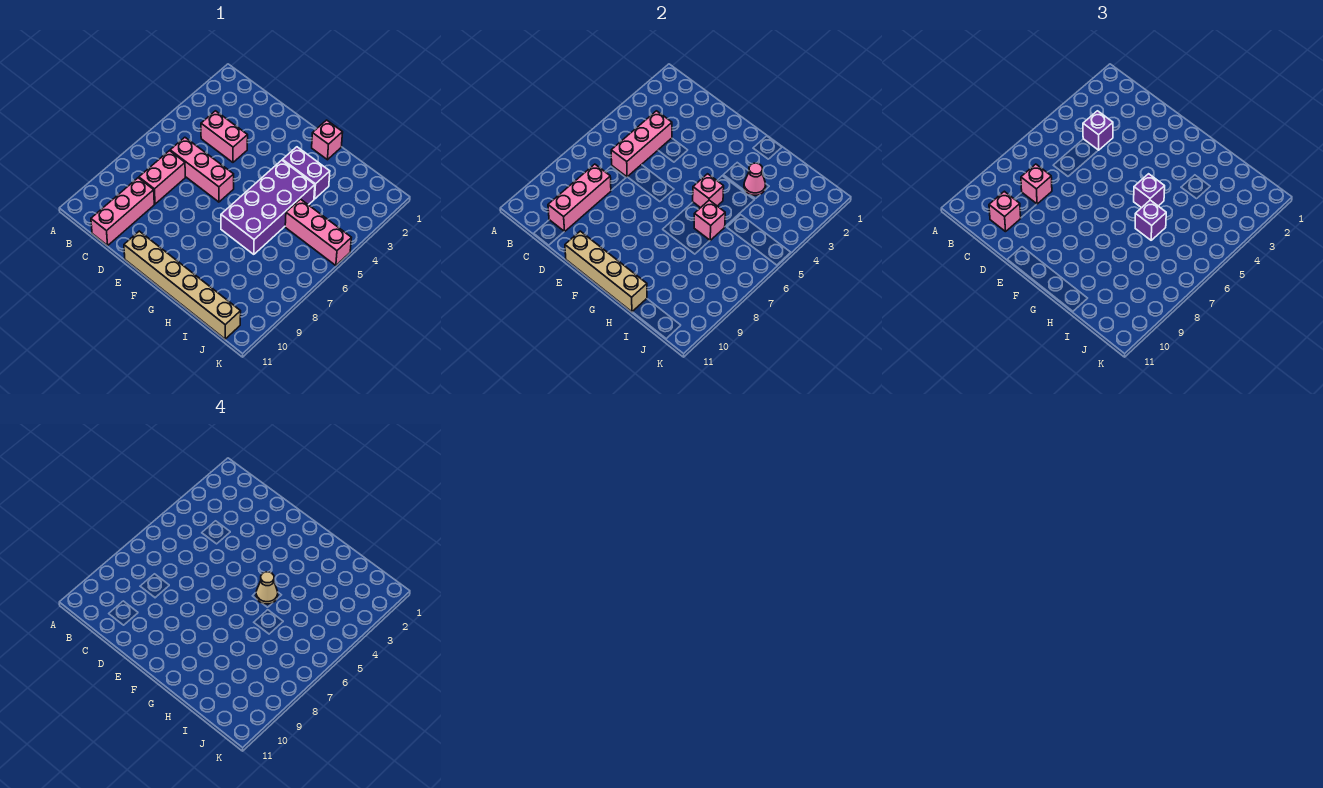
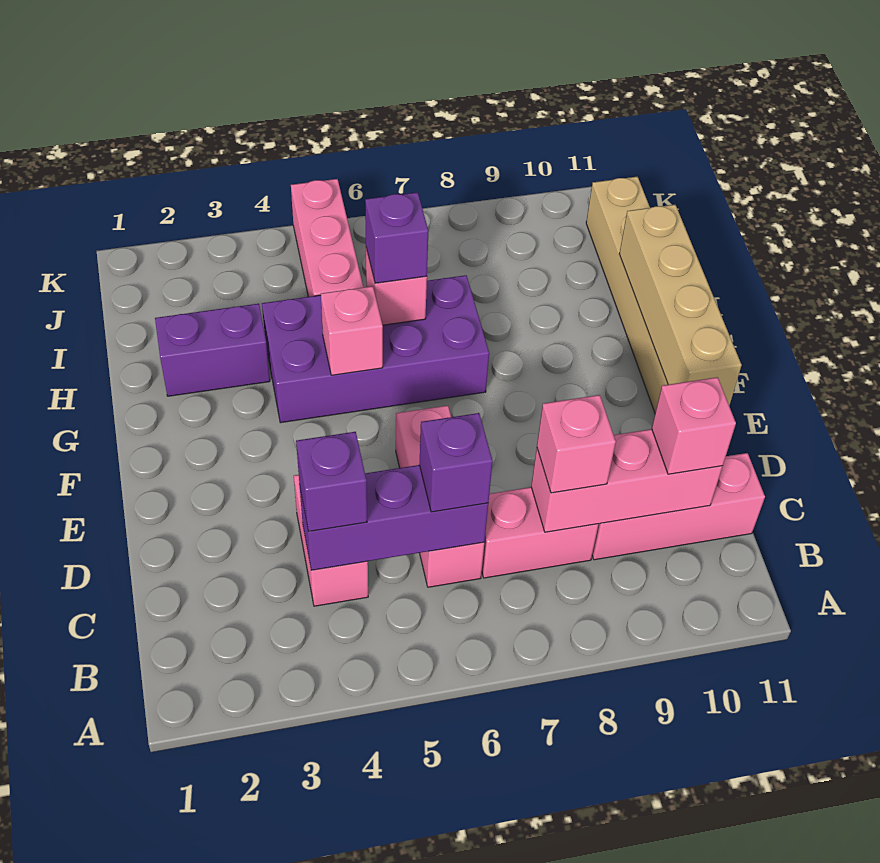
pink 1x3 brick [611,111,672,177] -> purple 1x3 brick [299,465,488,570]
pink 1x1 brick [312,120,343,160] -> none
purple 1x2 brick [282,147,330,199] -> purple 1x2 brick turned to [155,304,270,396]
purple 1x1 brick [1134,174,1165,208] -> purple 1x1 brick moved to [419,413,493,512]
tan 1x1 cone [256,572,278,604] -> none
pink 1x1 cone [744,163,766,195] -> none

